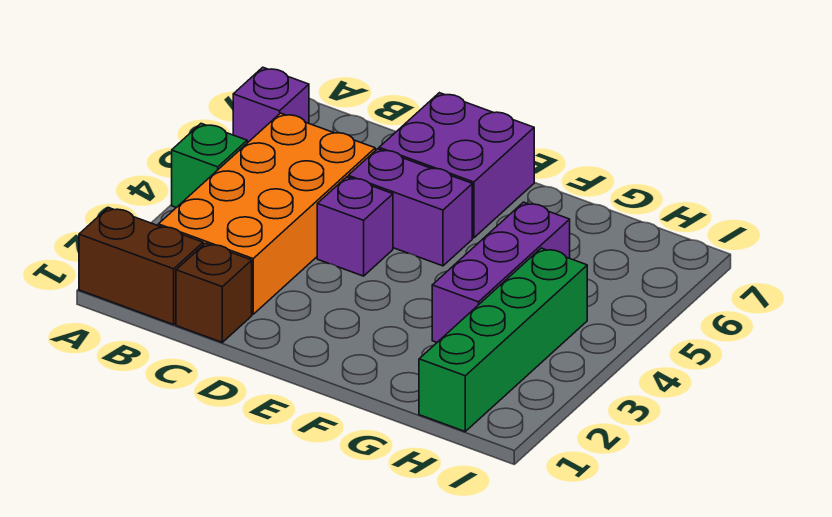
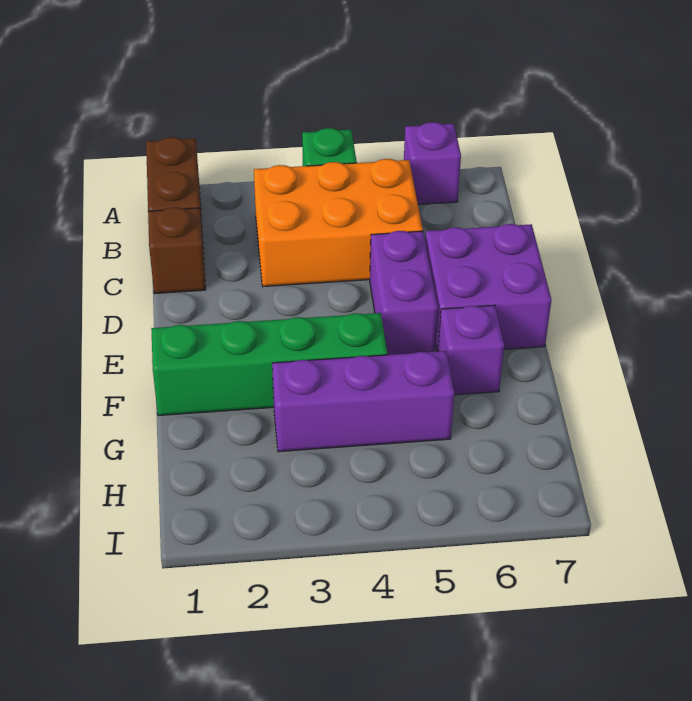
orange 2x4 brick [158,113,375,314] -> orange 2x3 brick [254,159,423,287]
purple 1x1 brick [317,177,393,276] -> purple 1x1 brick moved to [438,305,504,395]
green 1x4 brick [419,248,587,431] -> green 1x4 brick moved to [151,313,387,416]

